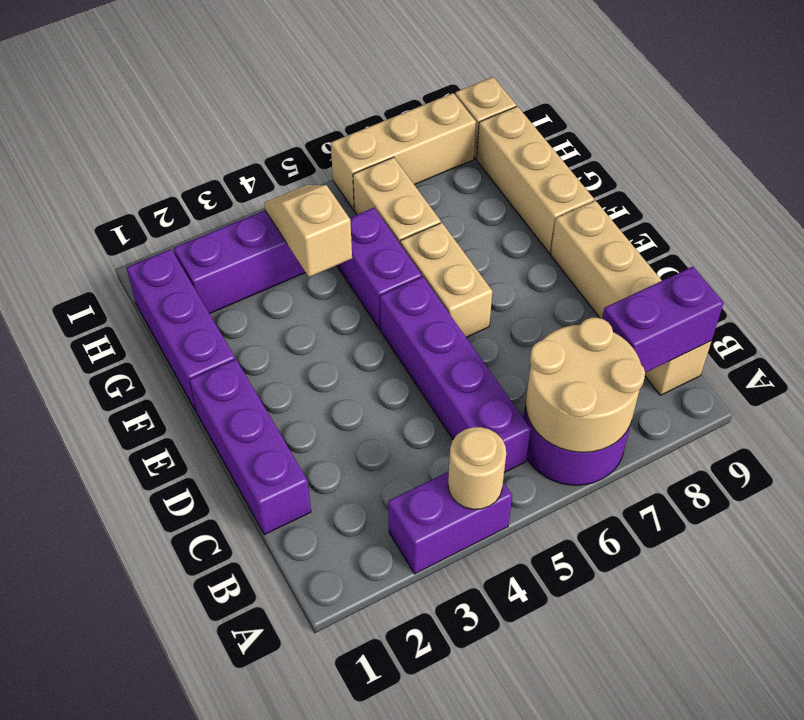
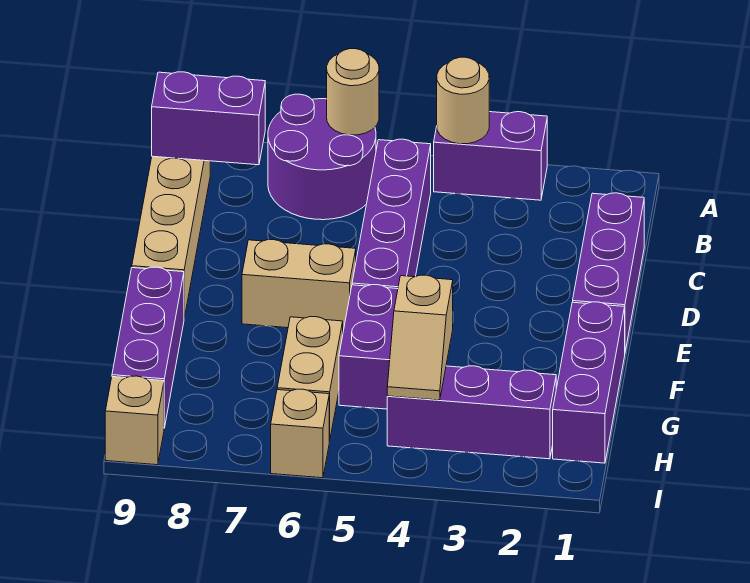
tan 2x2 round brick [526,318,645,452] -> tan 1x1 round brick [327,49,379,135]
tan 1x2 brick [400,223,492,337] -> tan 1x2 brick turned to [242,240,356,331]
tan 1x3 brick [477,106,594,253] -> purple 1x3 brick [112,267,184,428]
tan 1x3 brick [331,93,476,210] -> tan 1x1 brick [271,389,329,478]

